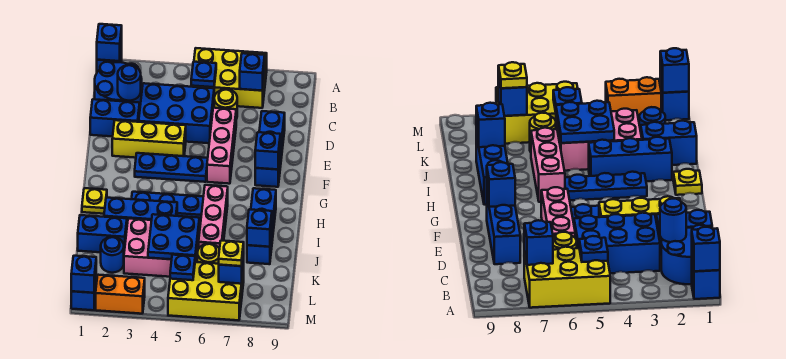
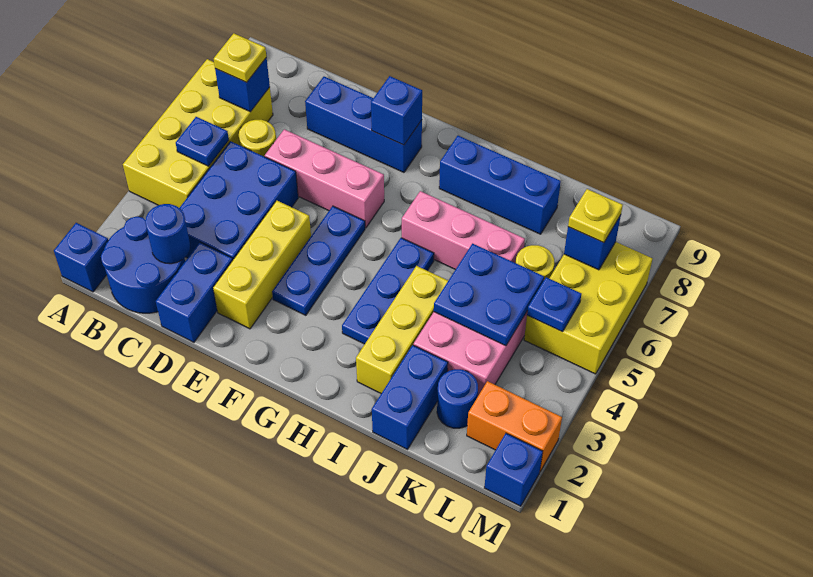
blue 1x1 brick [97,24,122,61] -> none
yellow 2x3 brick [191,48,267,108] -> yellow 2x4 brick [123,59,273,208]
yellow 1x1 plate [82,188,107,214] -> yellow 1x1 plate moved to [214,33,266,82]
blue 1x3 brick [104,198,177,224] -> yellow 1x3 brick [356,266,448,393]
blue 1x1 brick [247,209,272,247] -> none
blue 1x1 brick [71,256,96,293] -> none
orange 1x2 brick [96,275,145,314] -> orange 1x2 brick turned to [467,381,562,471]

